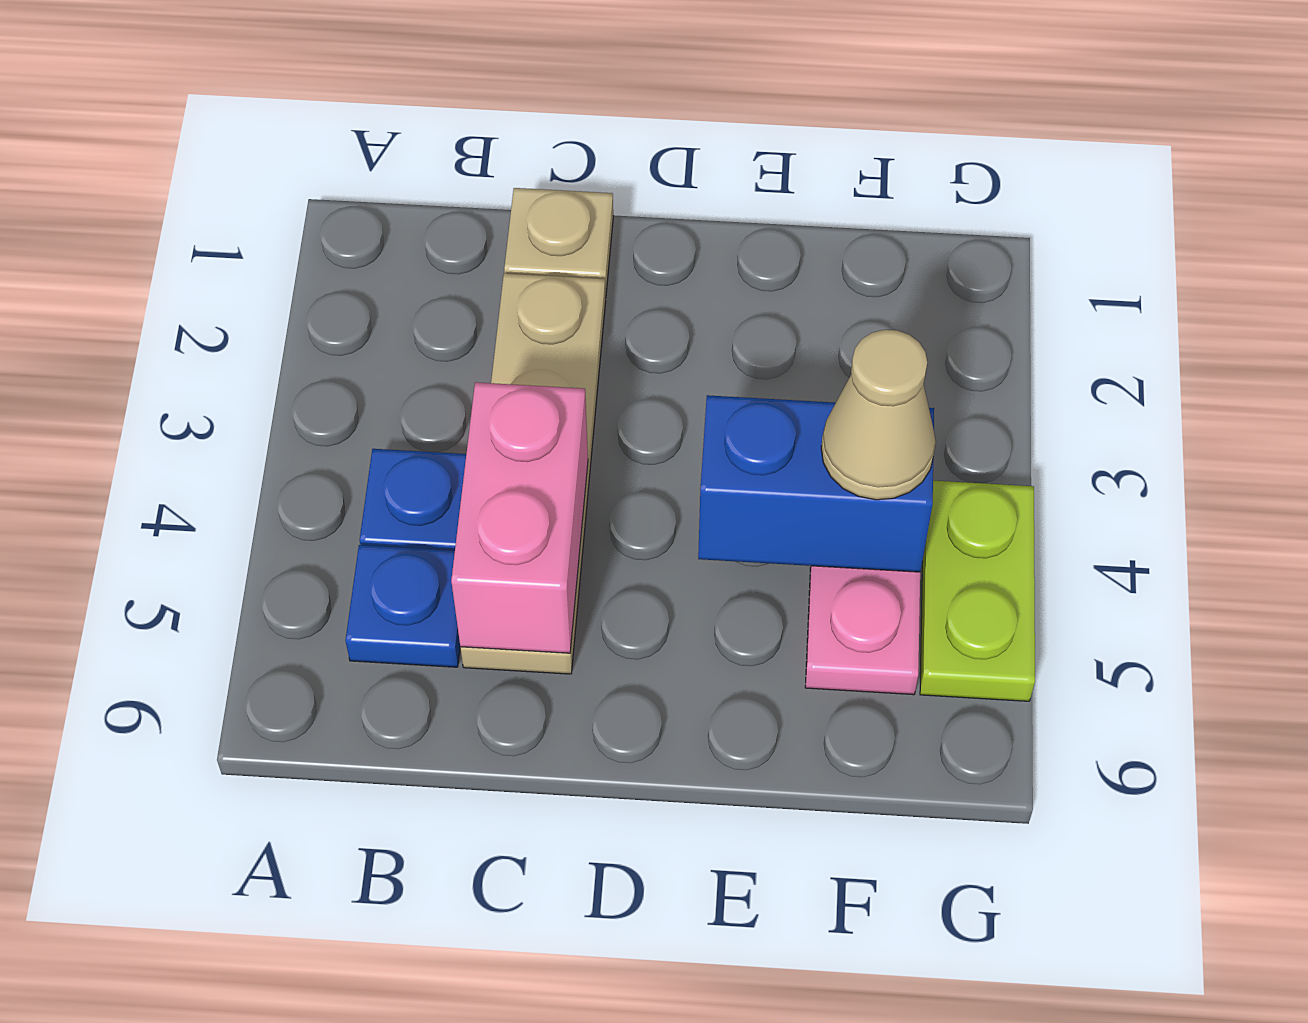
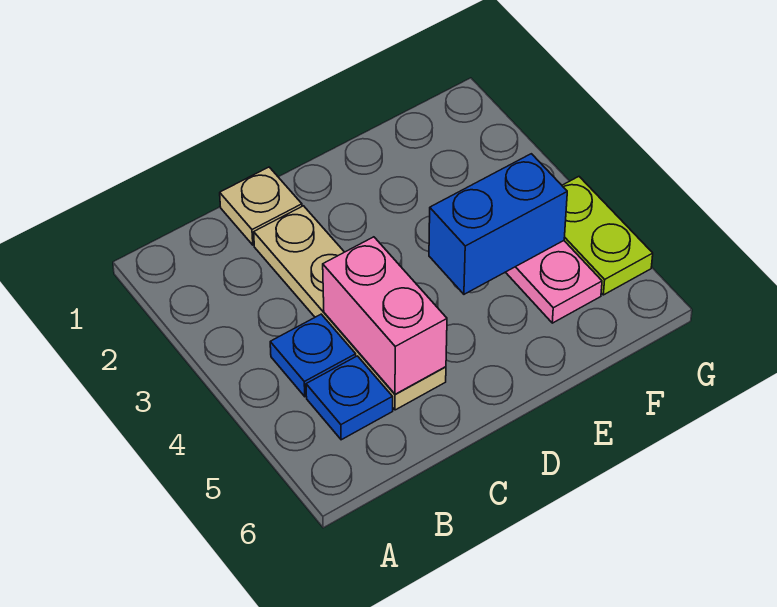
tan 1x1 cone [821,330,936,500] -> none

